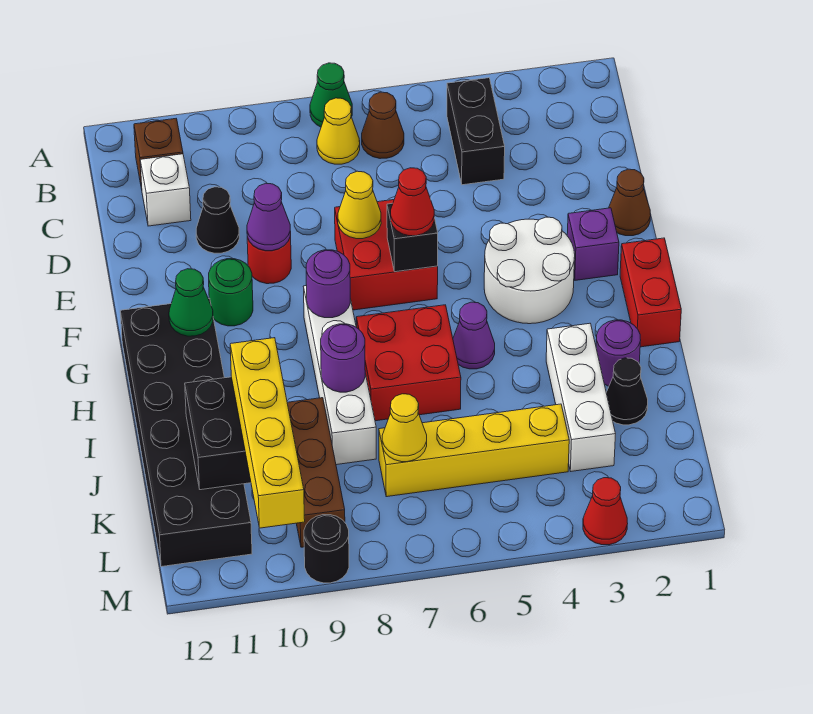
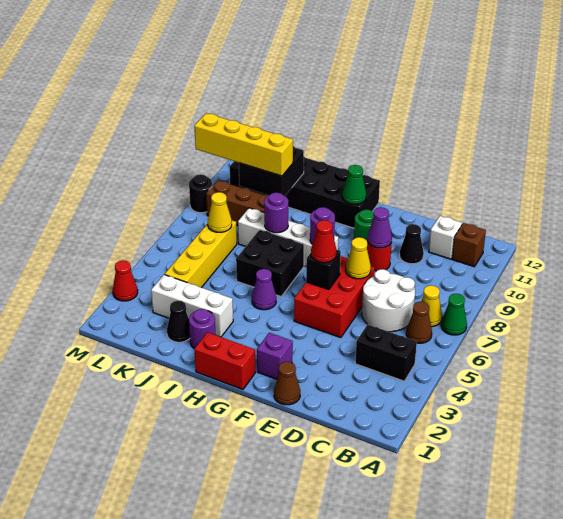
red 2x2 brick [335,200,438,310] -> red 2x3 brick [294,256,375,338]
white 2x2 round brick [484,217,575,324] -> white 2x2 round brick moved to [362,269,415,332]
red 2x2 brick [356,305,461,421] -> black 2x2 brick [236,230,304,296]

